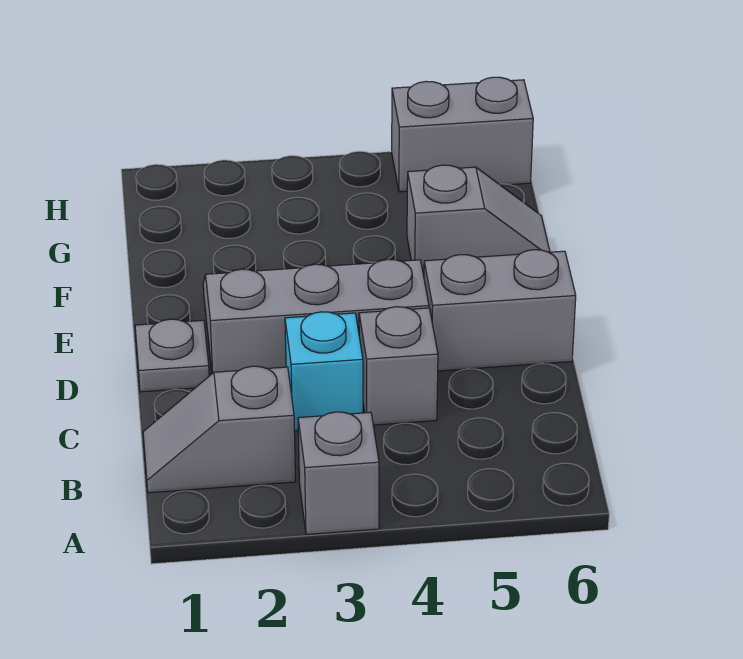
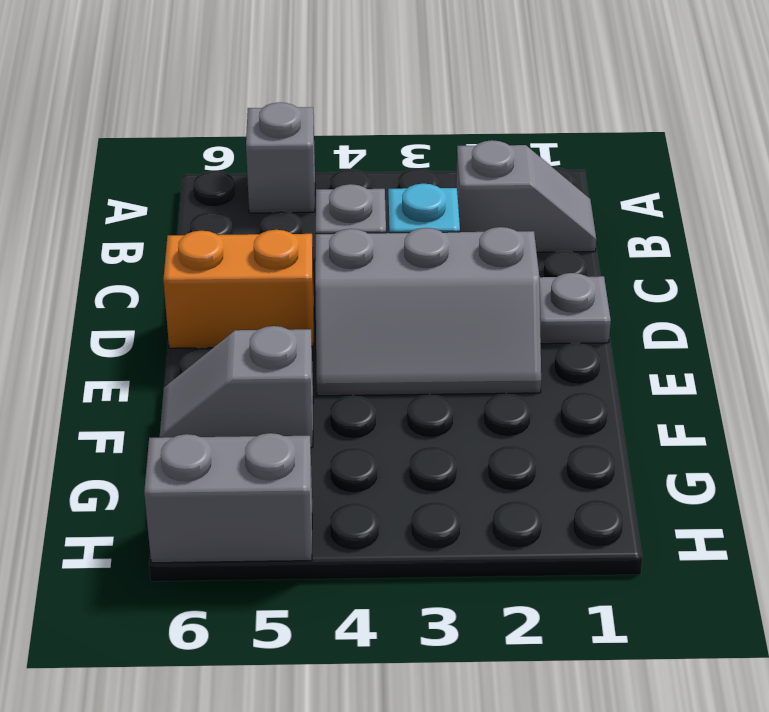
grey 1x1 brick [298,412,379,535] -> grey 1x1 brick moved to [246,102,315,213]
grey 1x2 brick [424,250,576,371] -> orange 1x2 brick [163,230,314,348]

